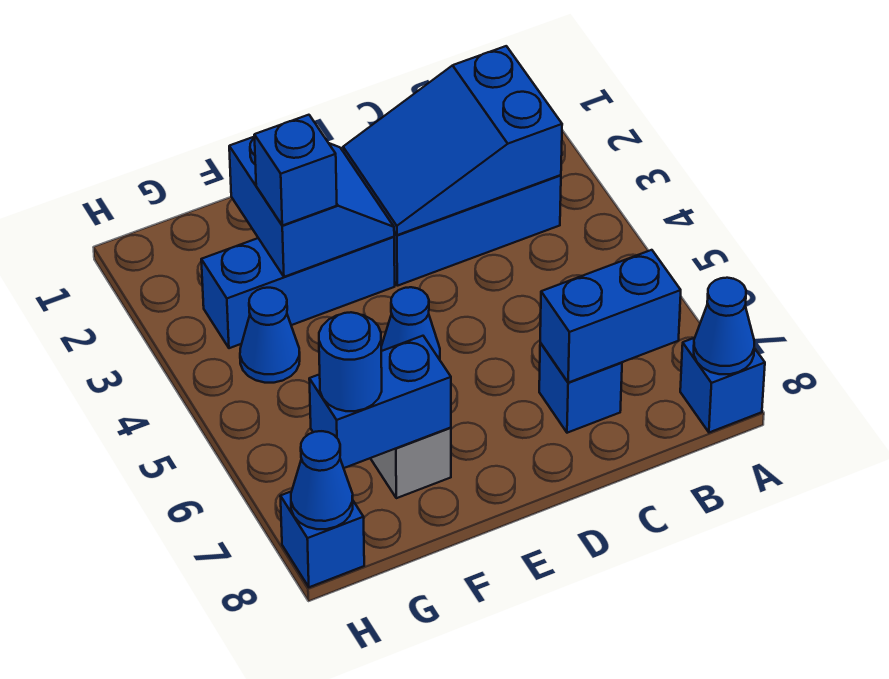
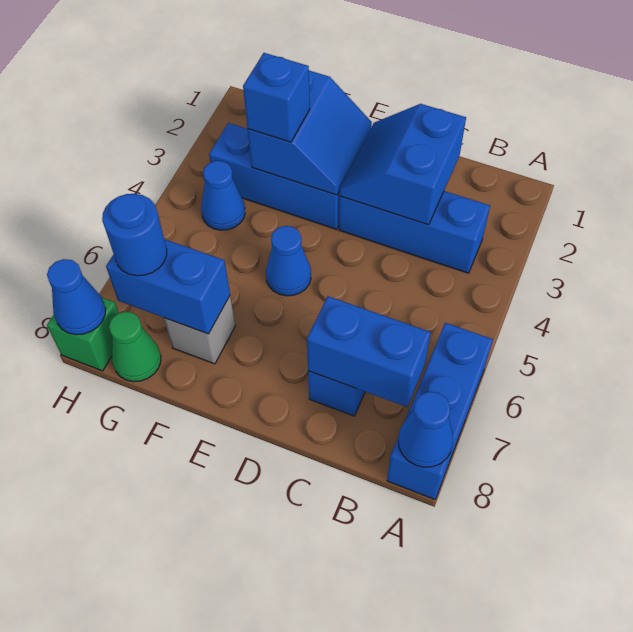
blue 1x1 brick [680,338,765,432] -> blue 1x3 brick [387,323,493,499]
blue 2x3 slope [343,46,562,235] -> blue 2x2 slope [339,104,466,225]
none -> green 1x1 cone [109,312,161,382]
blue 1x1 brick [280,491,364,587] -> green 1x1 brick [47,298,119,371]

